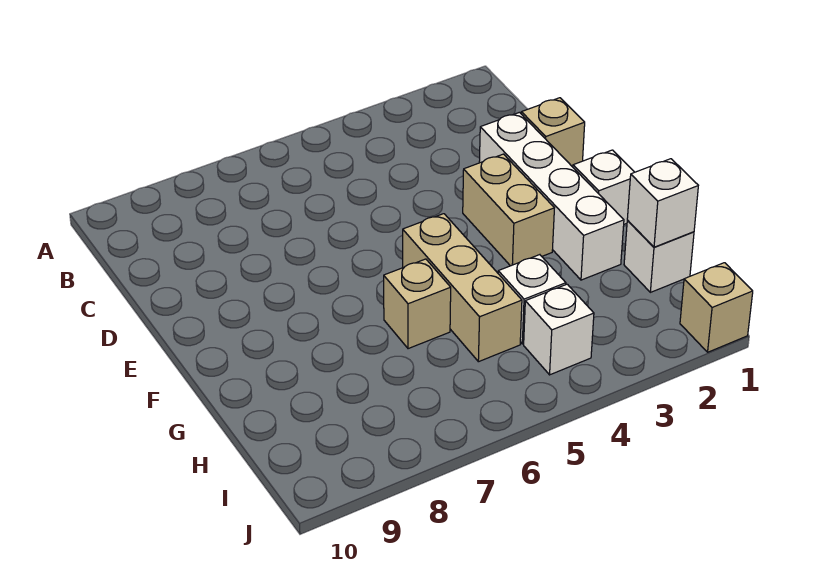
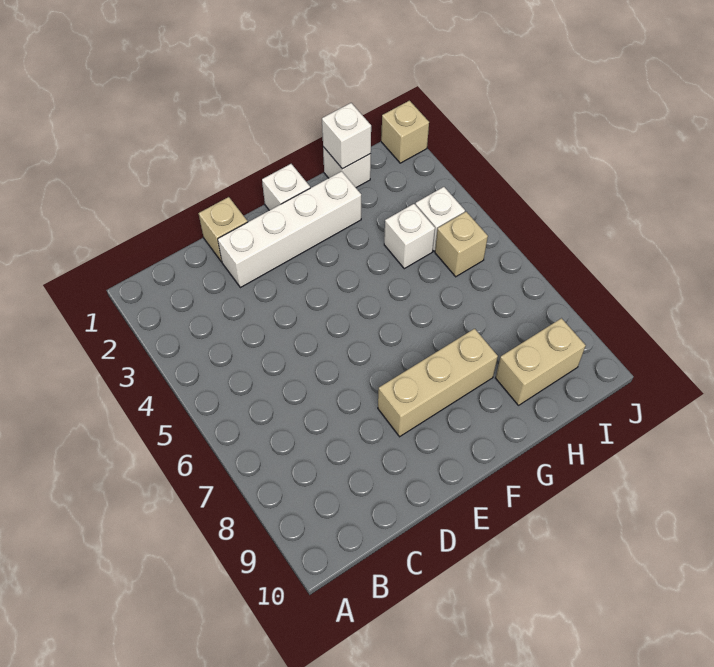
tan 1x2 brick [463,154,554,266] -> tan 1x2 brick moved to [496,318,586,405]
tan 1x3 brick [403,214,522,362] -> tan 1x3 brick moved to [378,329,498,437]
tan 1x1 brick [384,259,451,349] -> tan 1x1 brick moved to [435,212,488,277]

